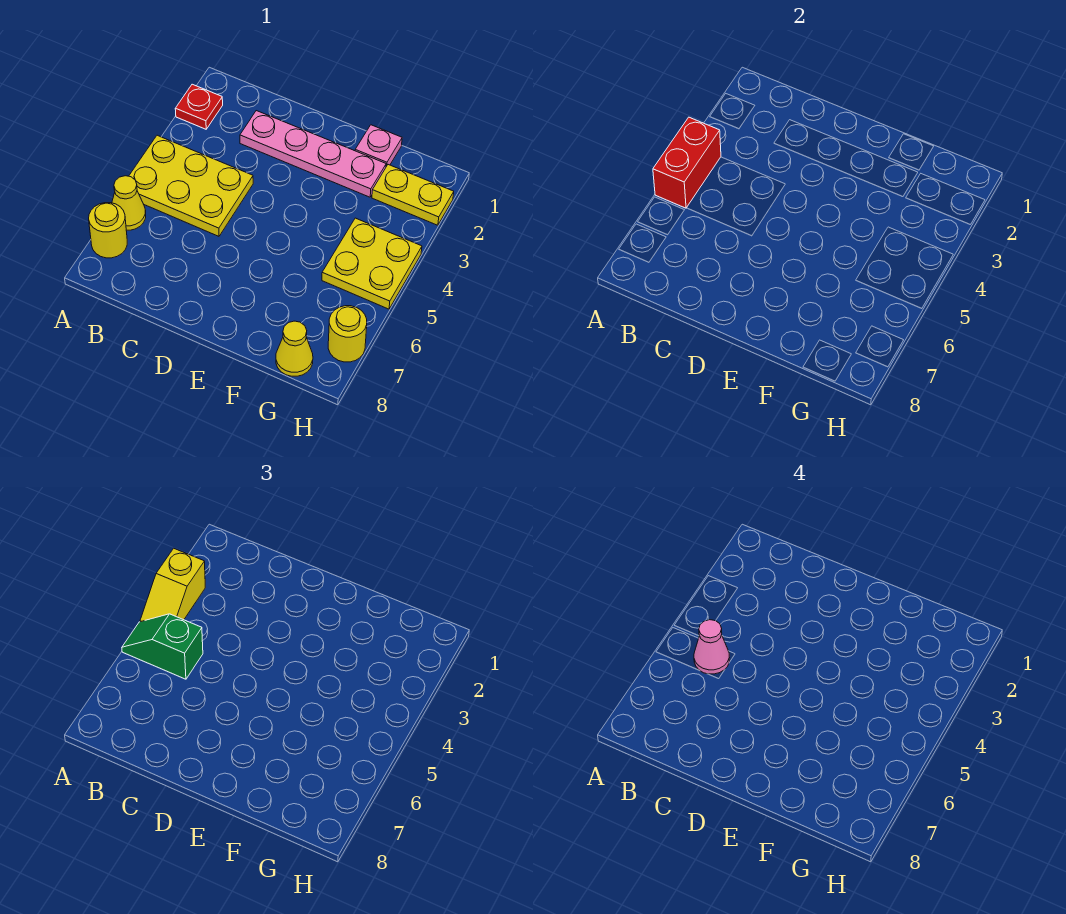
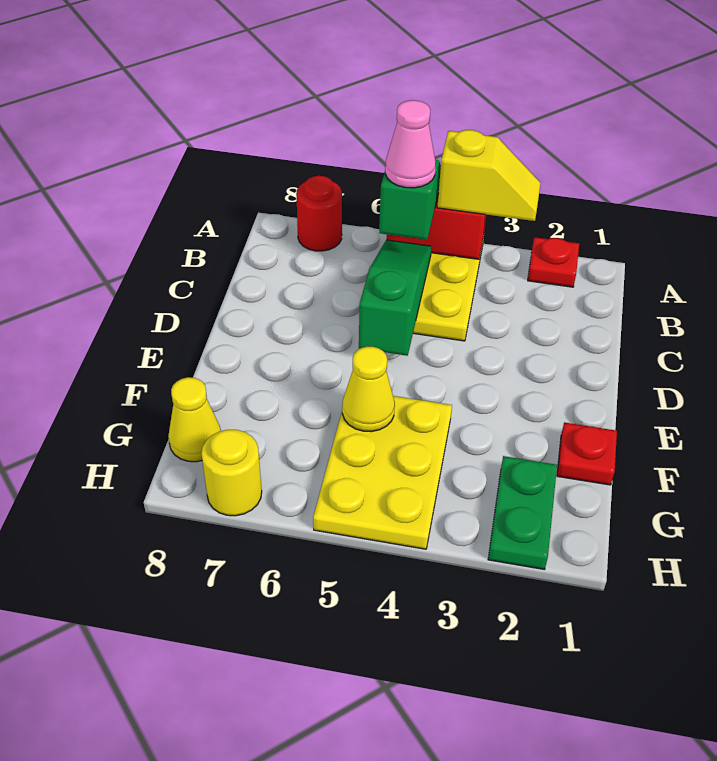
yellow 1x2 slope [140,548,205,622] -> yellow 1x2 slope turned to [437,130,541,221]
yellow 1x1 cone [112,176,146,230] -> yellow 1x1 cone moved to [342,347,395,432]
yellow 1x1 round brick [89,203,127,258] -> red 1x1 round brick [296,176,342,251]
none -> green 1x3 slope [359,240,432,356]
pink 1x4 plate [240,111,386,197] -> none
pink 1x1 plate [355,125,402,167] -> red 1x1 plate [557,422,617,485]
yellow 1x2 plate [372,165,454,225] -> green 1x2 plate [488,456,557,570]
yellow 2x2 plate [322,218,422,309] -> yellow 2x3 plate [313,396,452,549]

